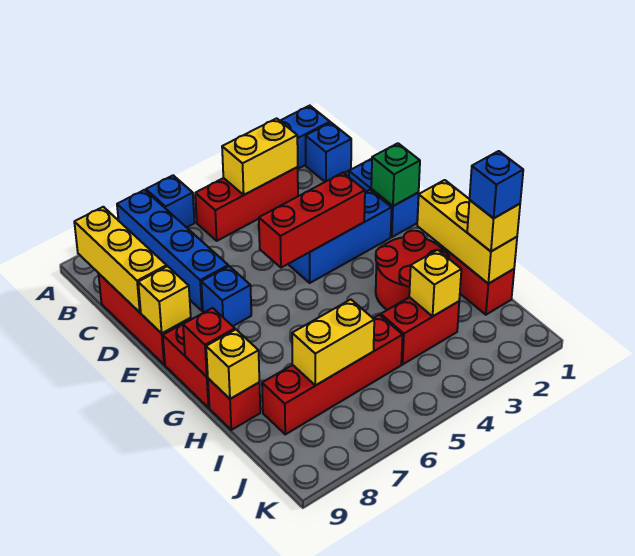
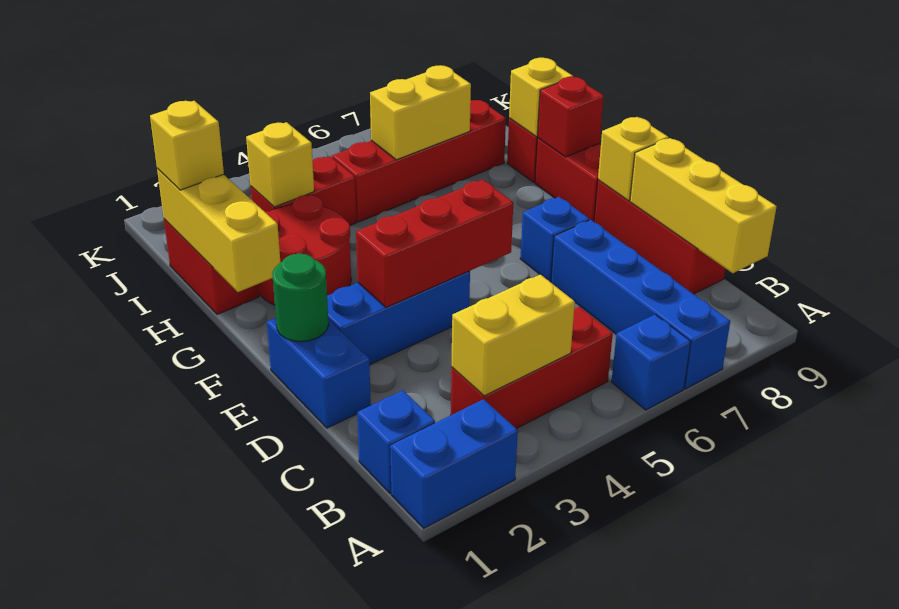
green 1x1 brick [371,143,420,206] -> green 1x1 round brick [272,254,329,342]
blue 1x1 brick [469,151,523,218] -> none

